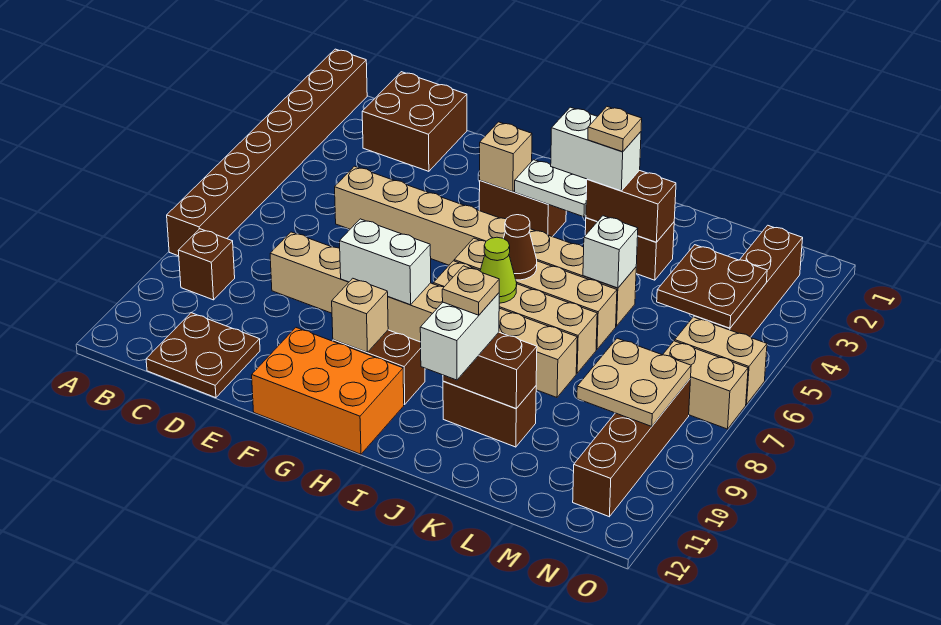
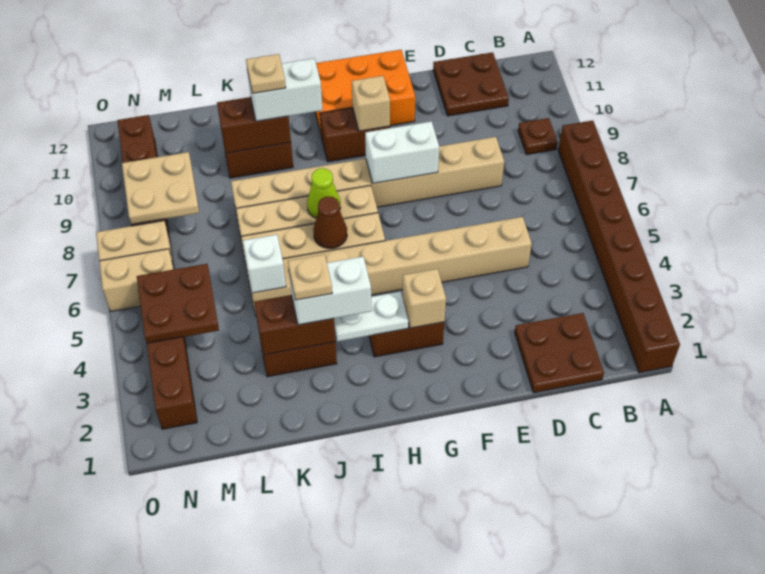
brown 1x1 brick [178,229,235,300] -> brown 1x1 plate [518,118,557,155]
brown 2x2 brick [362,72,467,171] -> brown 2x2 plate [515,313,604,393]
white 1x2 brick [420,293,499,380] -> white 1x2 brick turned to [248,58,322,121]

